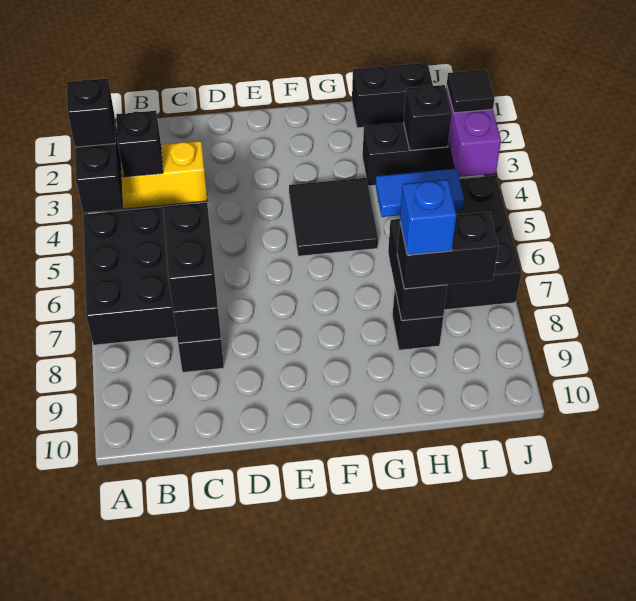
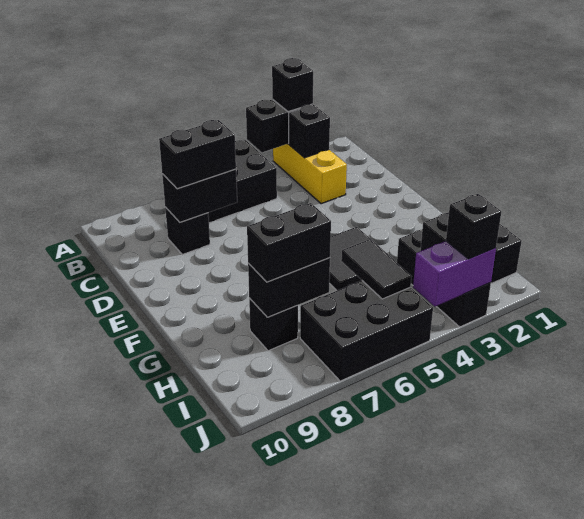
blue 1x2 tile [376,169,464,217] -> black 1x2 tile [341,239,412,299]
black 1x2 brick [397,212,499,289] -> black 1x2 brick turned to [247,203,331,282]
blue 1x1 brick [400,180,456,255] -> none
black 1x1 tile [447,69,495,113] -> black 1x1 brick [446,194,501,259]

